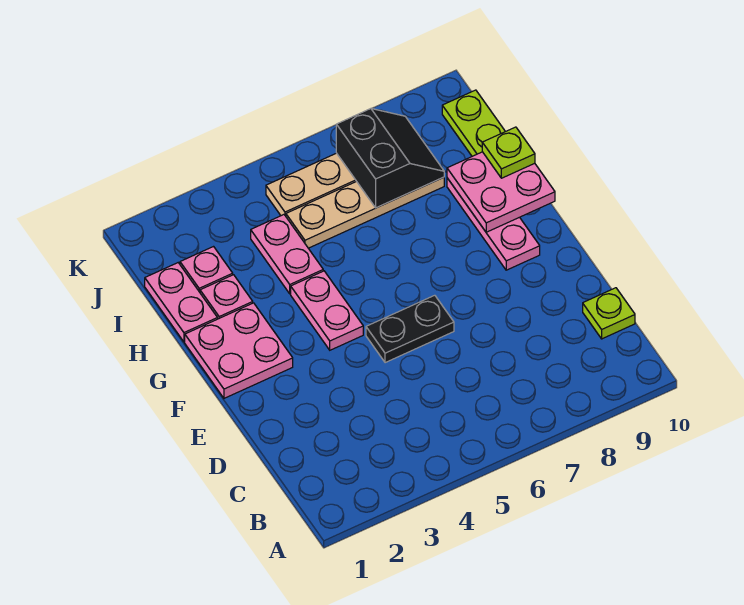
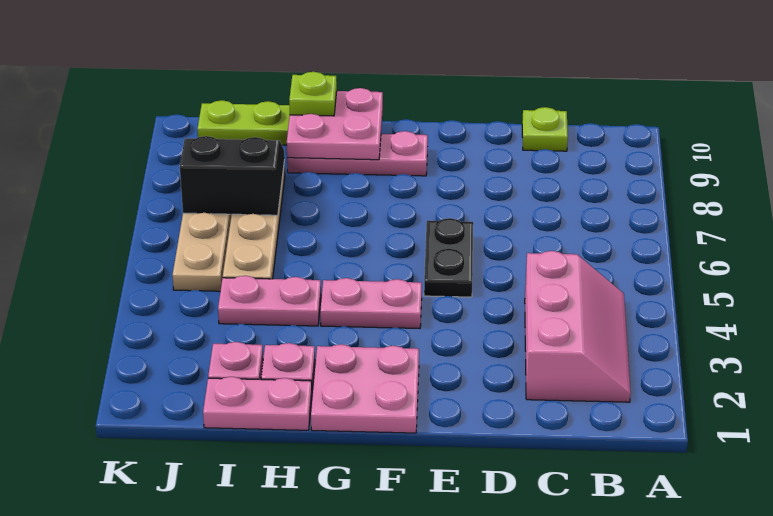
none -> pink 2x3 slope [525,251,631,402]

